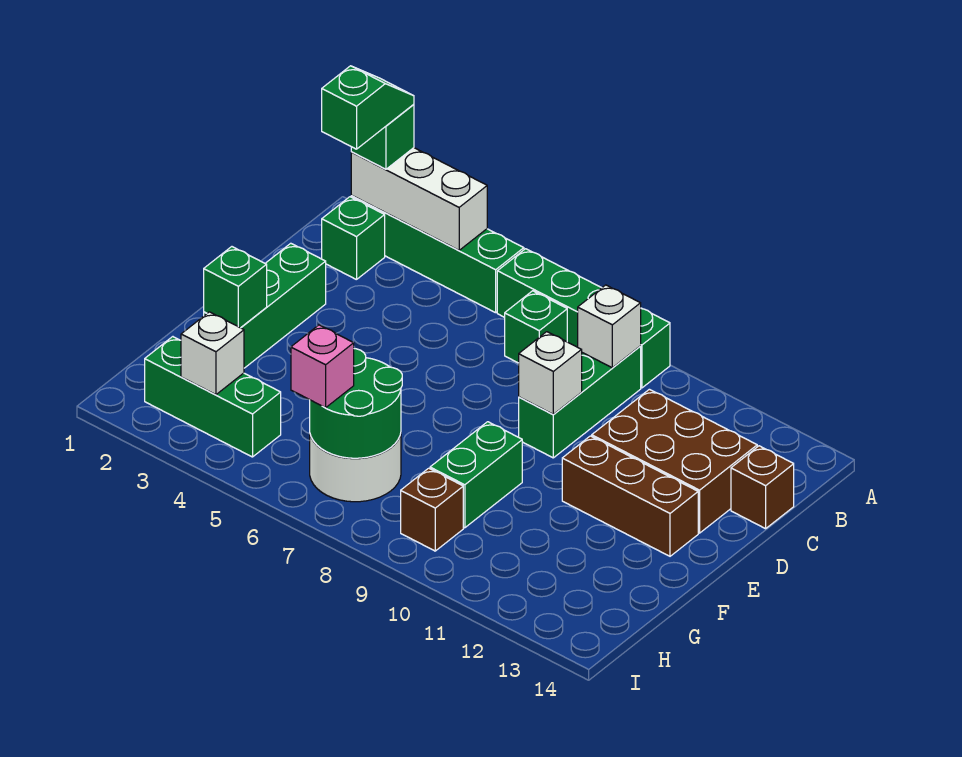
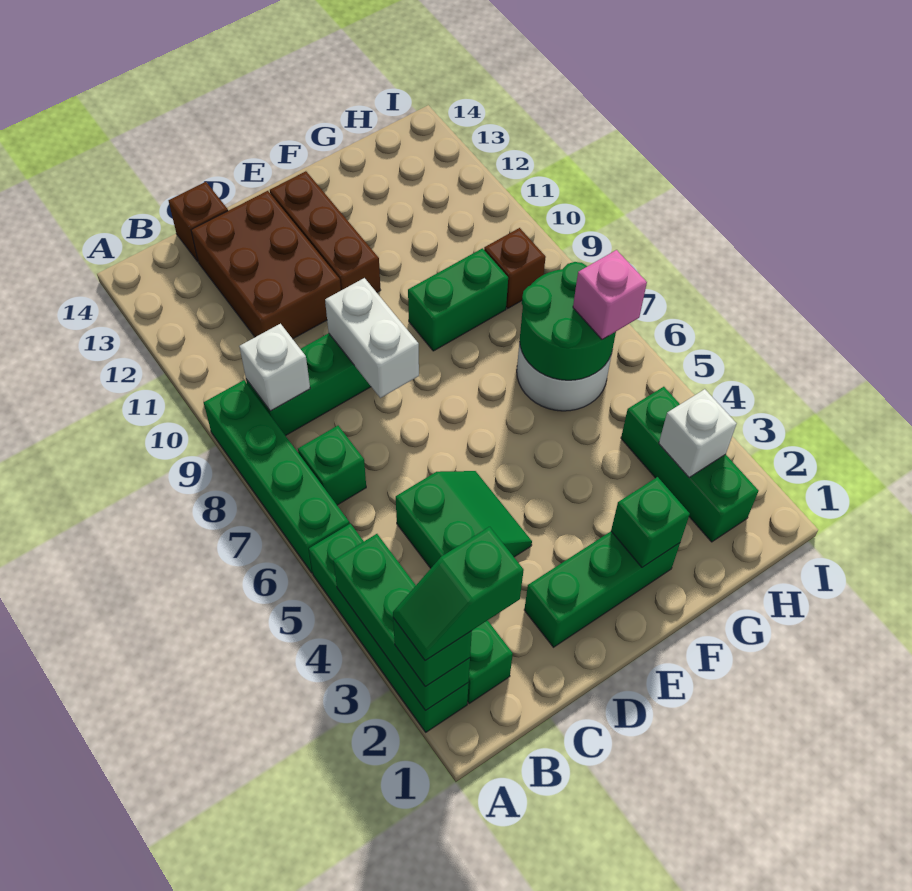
white 1x3 brick [351,148,487,250] -> green 1x3 brick [333,534,470,711]
none -> green 2x2 slope [396,471,532,568]
white 1x1 brick [519,332,582,414] -> white 1x2 brick [325,278,419,398]

